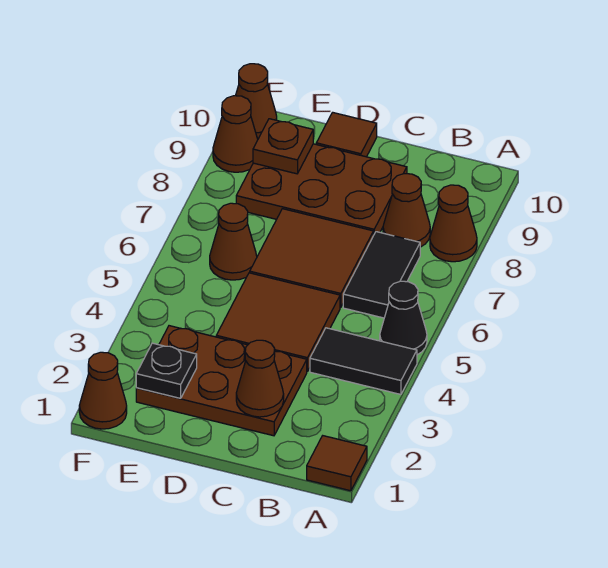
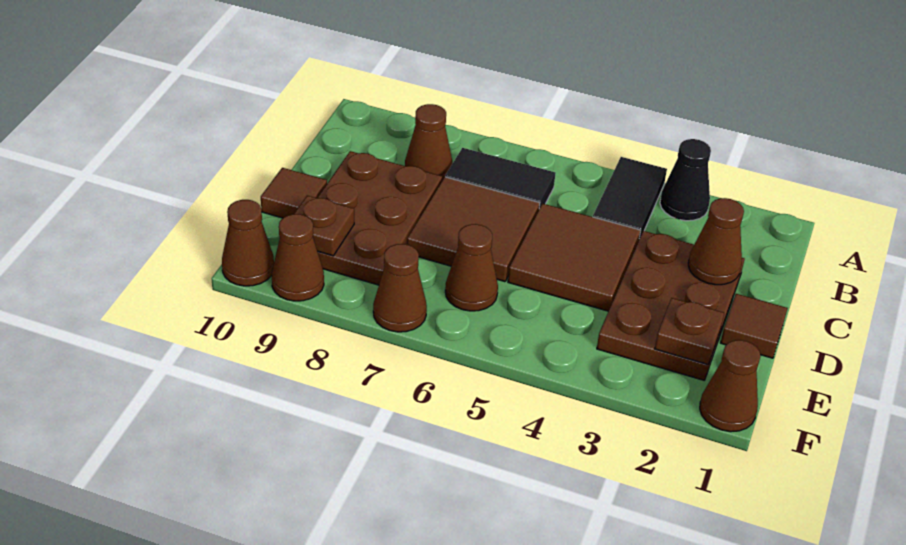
brown 1x1 tile [307,436,367,491] -> brown 1x1 tile moved to [720,294,788,358]
black 1x1 cone [380,281,427,355] -> black 1x1 cone moved to [660,139,711,221]
brown 1x1 cone [430,185,477,262] -> brown 1x1 cone moved to [373,244,427,332]
black 1x1 plate [136,343,197,398] -> brown 1x1 plate [655,298,724,364]

